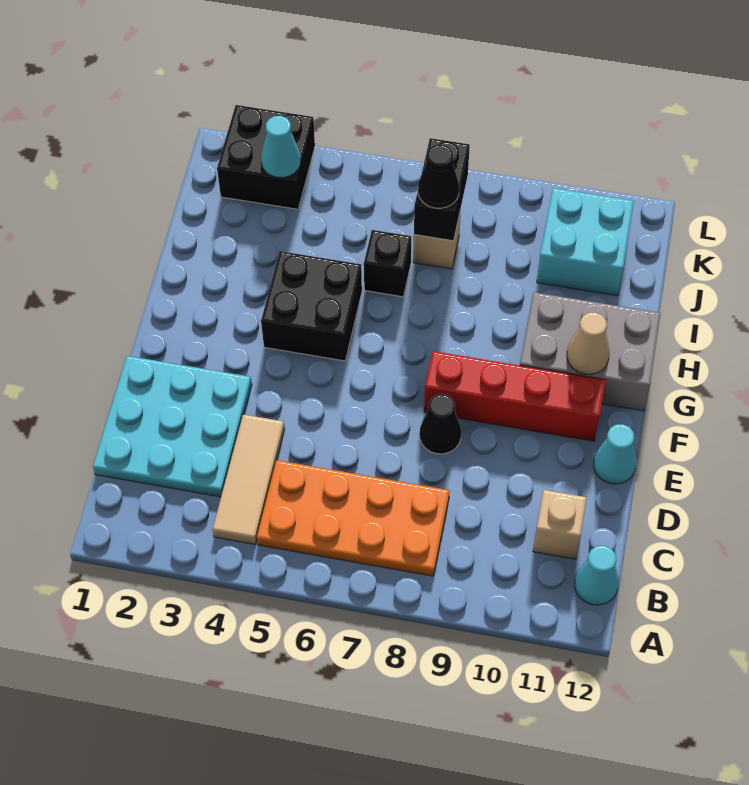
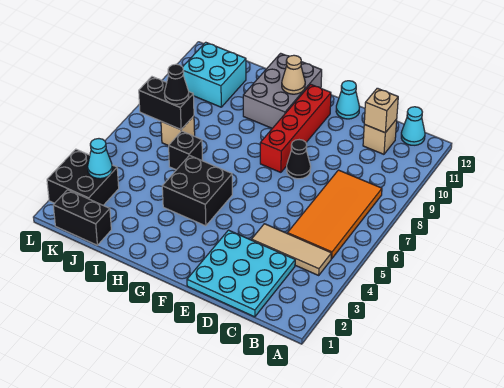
orange 2x4 plate [257,460,450,576] -> orange 2x4 tile [287,170,382,259]
none -> tan 1x1 brick [364,88,398,133]
none -> black 1x2 brick [53,190,111,245]

